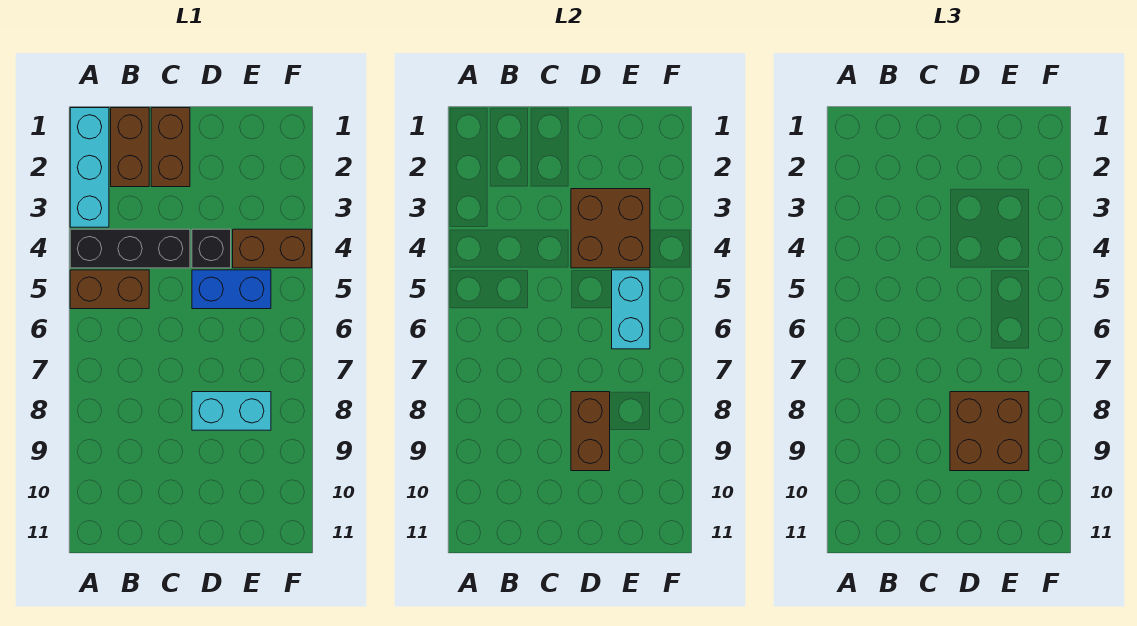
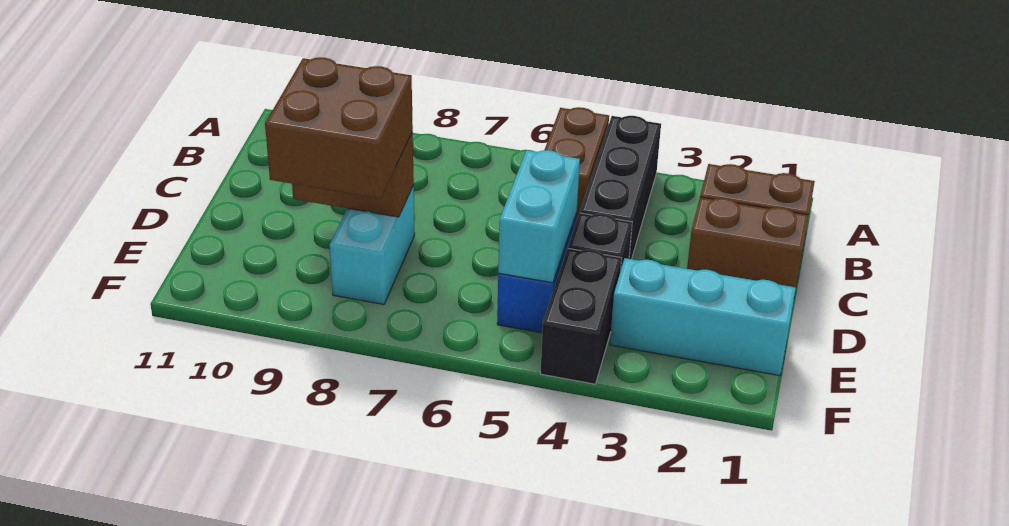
cyan 1x3 brick [70,108,109,227] -> cyan 1x3 brick moved to [610,258,796,376]
brown 2x2 brick [571,189,650,268] -> none
brown 1x2 brick [233,229,312,268] -> black 1x2 brick [540,249,622,384]
cyan 1x2 brick [612,270,650,349] -> cyan 1x2 brick turned to [498,150,580,283]

